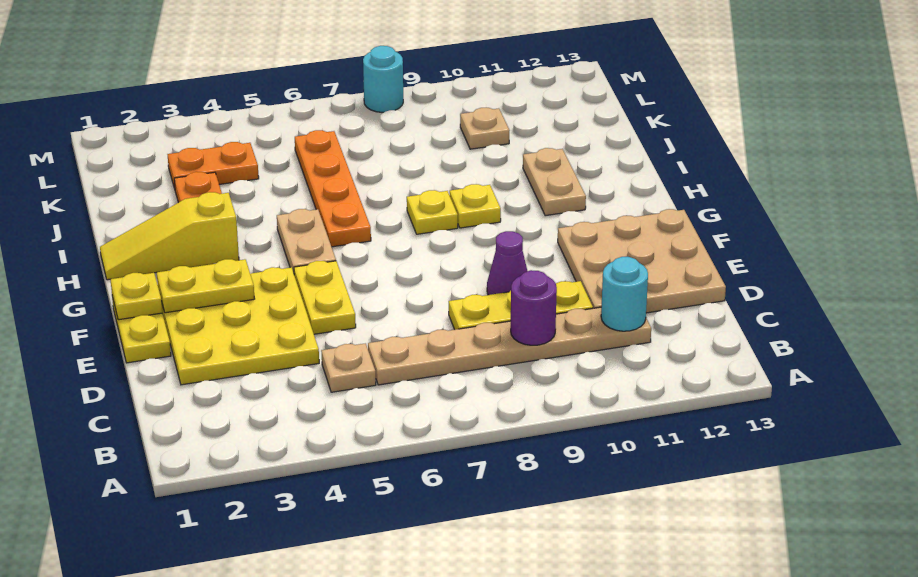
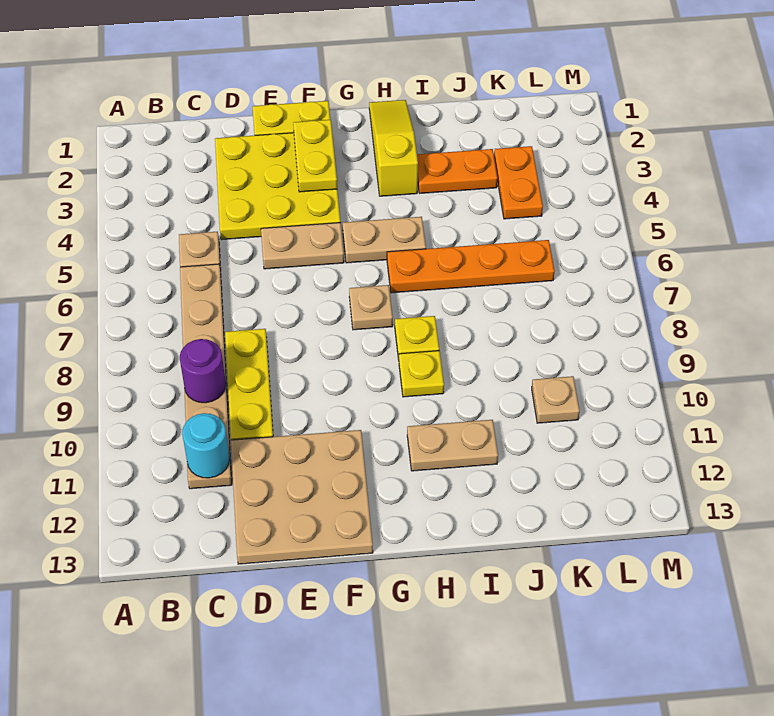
yellow 1x2 plate [294,261,356,334] -> tan 1x2 plate [261,223,344,269]
purple 1x1 cone [487,231,527,295] -> none
yellow 1x1 plate [110,273,162,320] -> none
none -> tan 1x1 plate [349,285,393,330]
cyan 1x1 round brick [363,46,403,112] -> none

